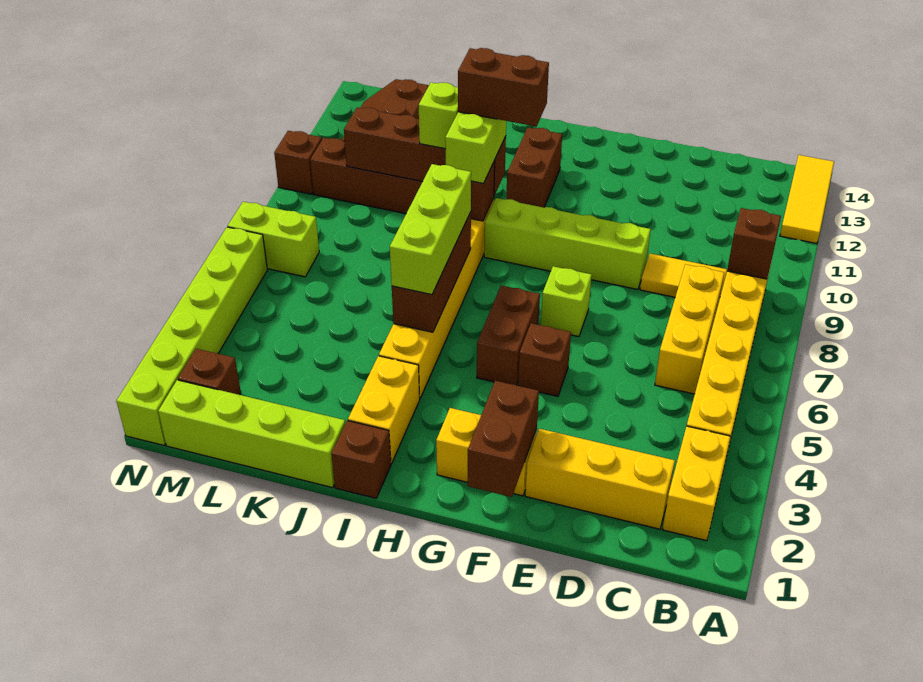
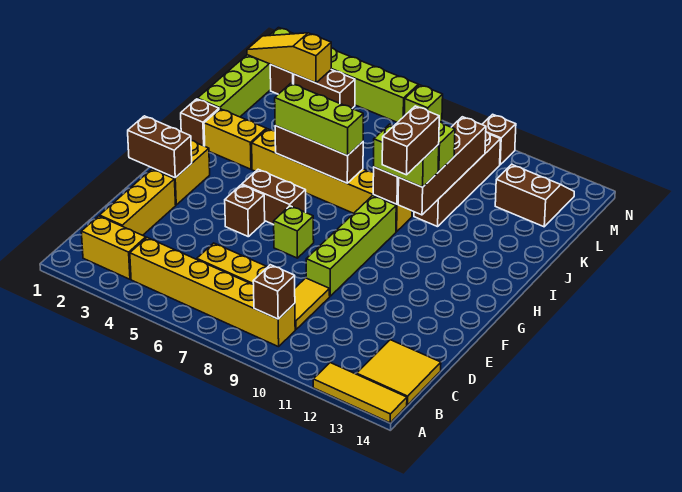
none -> yellow 2x2 tile [357,340,441,405]
brown 1x2 brick [506,127,562,208] -> brown 1x2 brick moved to [294,70,355,108]
none -> yellow 1x3 slope [247,33,331,83]
lime 1x2 brick [228,202,319,277] -> lime 1x1 brick [405,85,443,122]

